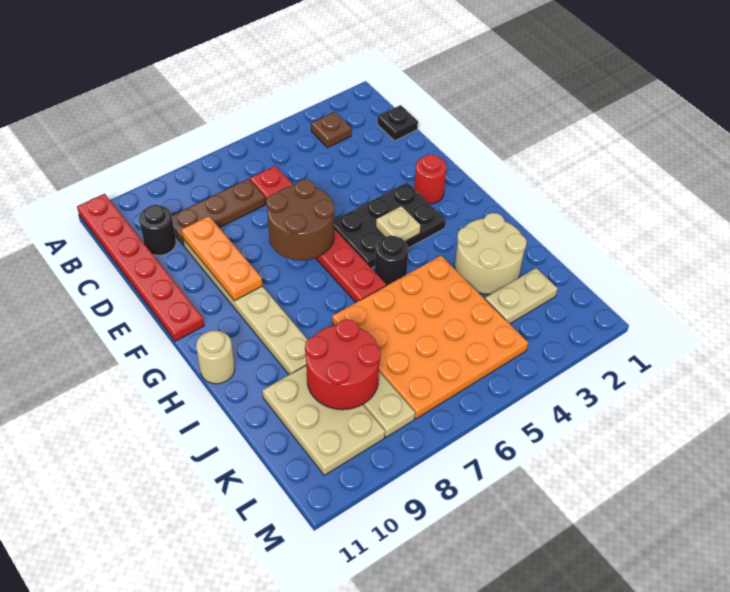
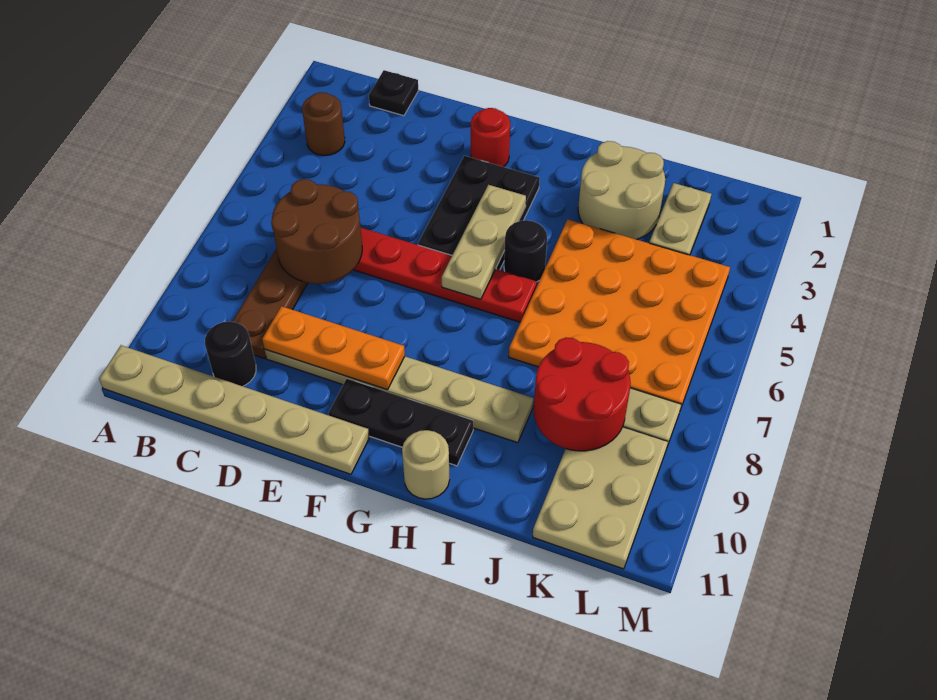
red 1x6 plate [77,194,204,341] -> tan 1x6 plate [99,345,369,474]
brown 1x1 plate [311,112,351,148] -> brown 1x1 round brick [302,92,345,156]
brown 2x2 round brick [266,179,334,260] -> brown 2x2 round brick moved to [271,179,362,284]
none -> black 1x3 plate [328,379,473,466]
tan 1x1 plate [376,206,420,241] -> tan 1x3 plate [442,185,526,299]
tan 2x3 plate [262,366,385,475] -> tan 2x3 plate turned to [533,427,668,569]

